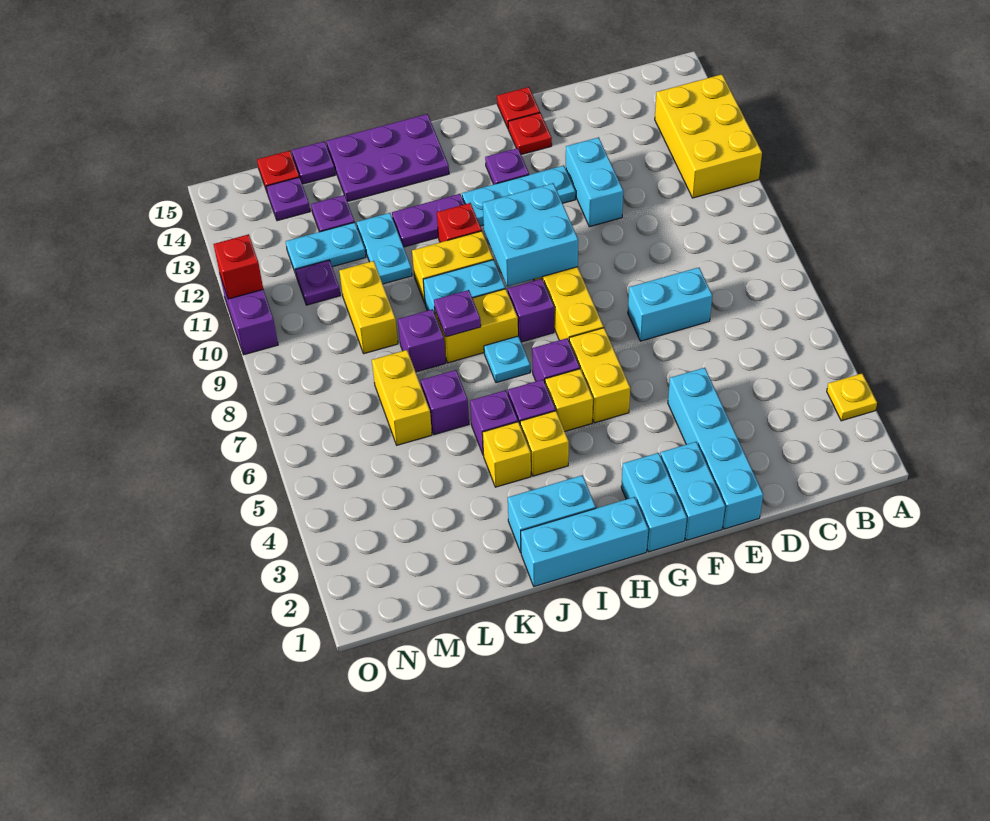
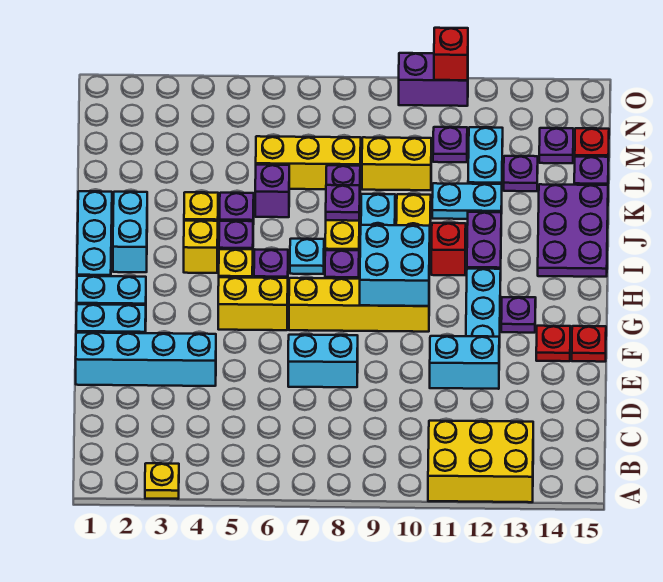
cyan 1x2 brick [628,267,712,341] -> cyan 1x2 brick turned to [288,335,358,387]
yellow 1x2 brick [372,350,432,445] -> yellow 1x3 brick [256,136,361,189]

